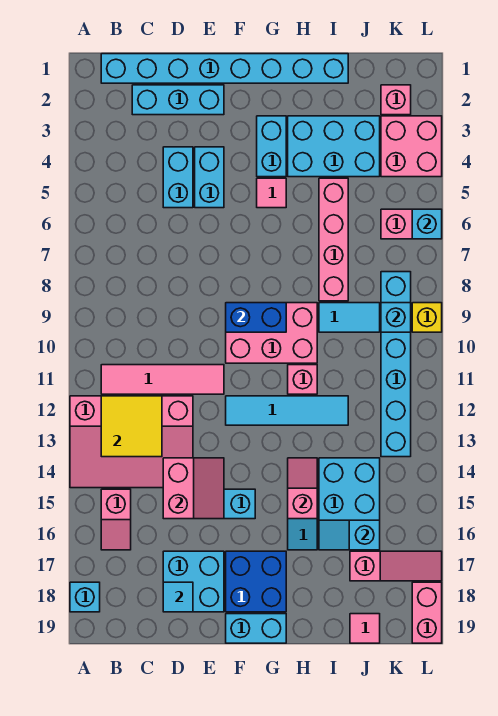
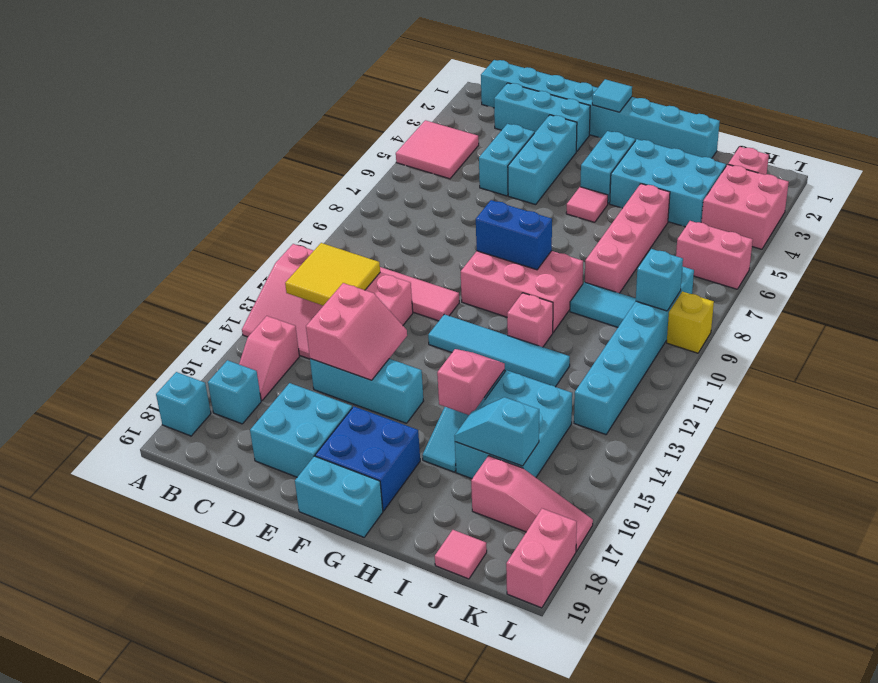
none -> pink 2x2 tile [396,120,479,179]
cyan 1x1 tile [163,582,193,612] -> cyan 1x1 tile moved to [592,79,632,112]
cyan 1x2 brick [195,147,224,208] -> cyan 1x3 brick [508,115,577,205]
cyan 1x1 brick [412,209,442,239] -> cyan 1x1 brick moved to [208,360,261,424]

